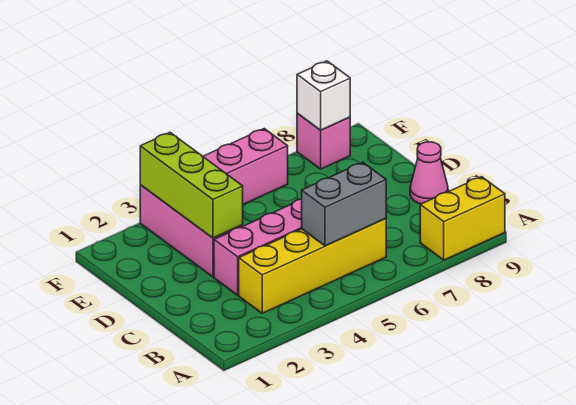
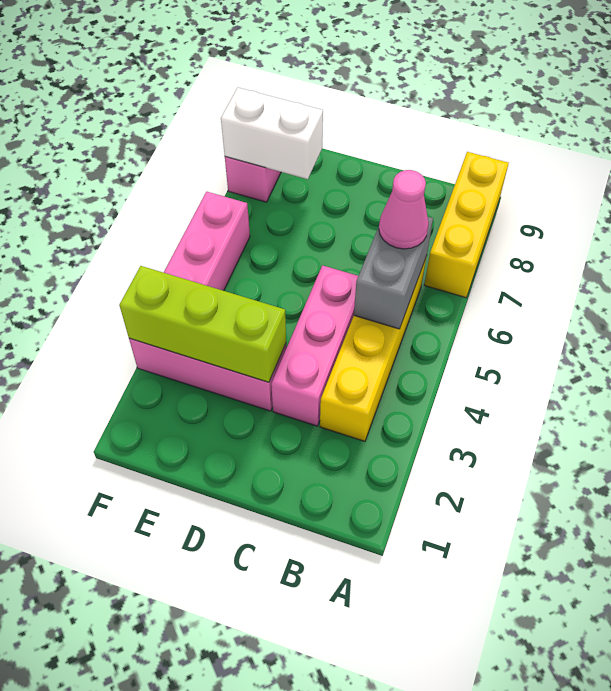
yellow 1x2 brick [420,177,505,260] -> yellow 1x3 brick [424,152,509,298]
pink 1x1 cone [410,142,448,204] -> pink 1x1 cone moved to [379,170,429,249]
white 1x1 brick [297,61,350,130] -> white 1x2 brick [221,88,323,179]

